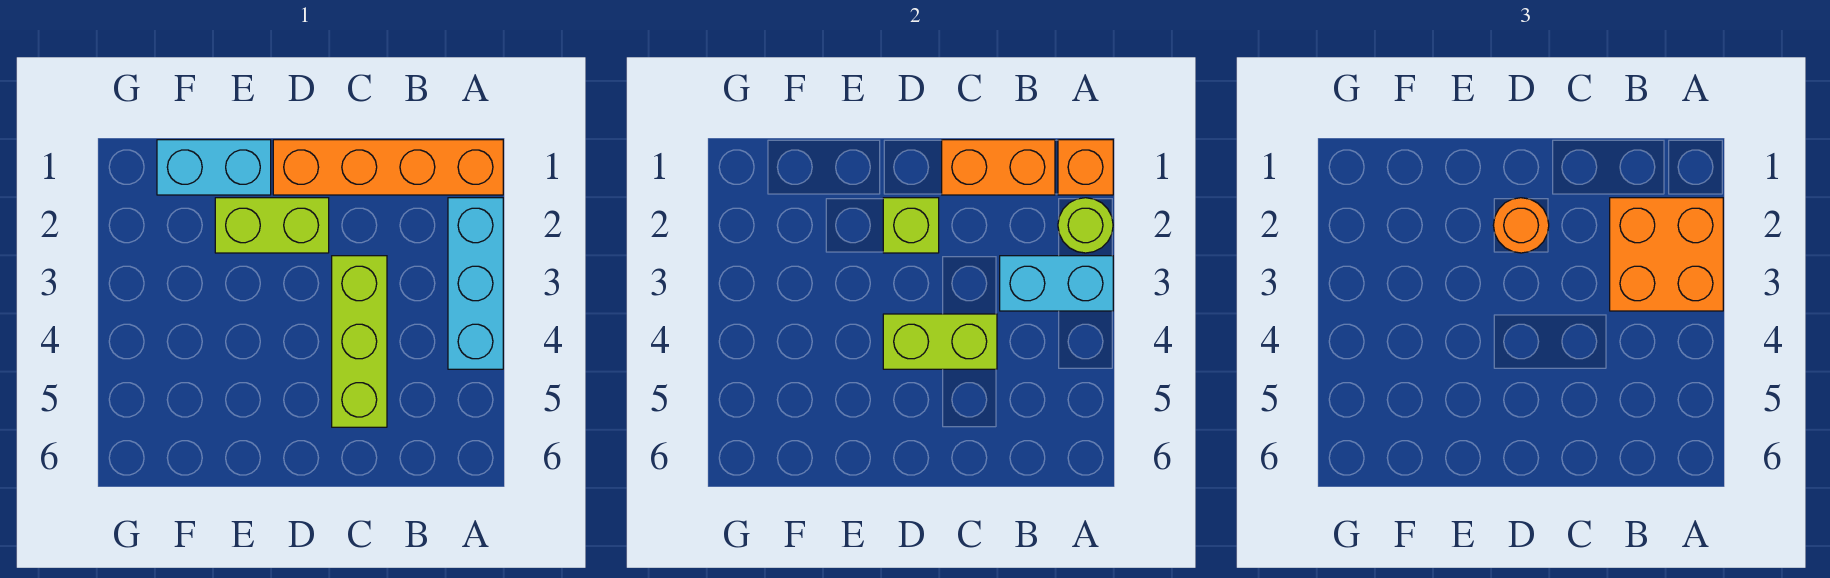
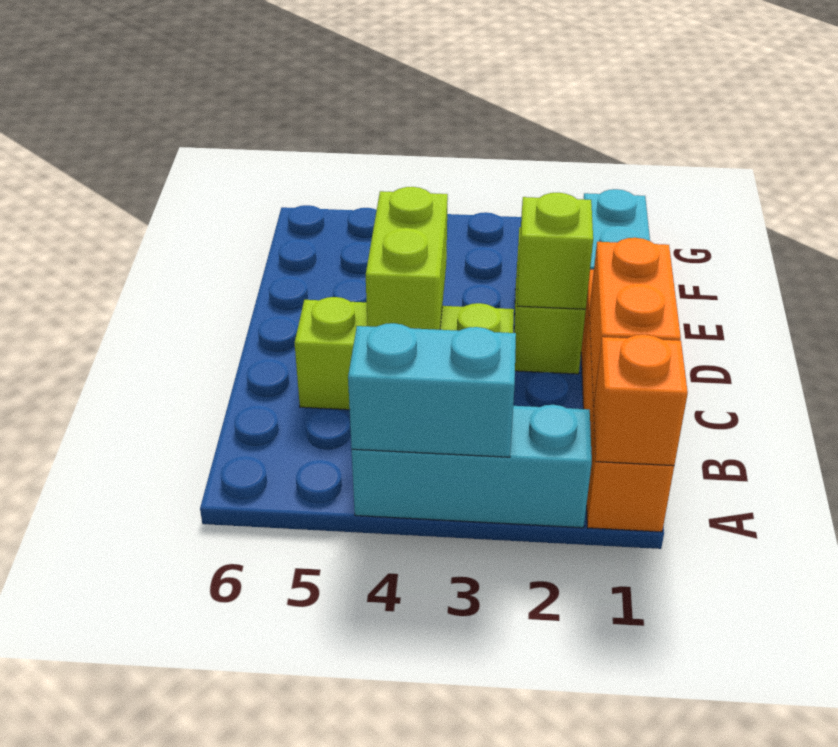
lime 1x1 round brick [1058,198,1113,253] -> none
orange 2x2 brick [1610,198,1723,311] -> none
cyan 1x2 brick [1000,256,1113,311] -> cyan 1x2 brick turned to [348,323,516,457]
orange 1x1 round brick [1493,198,1549,253] -> none

